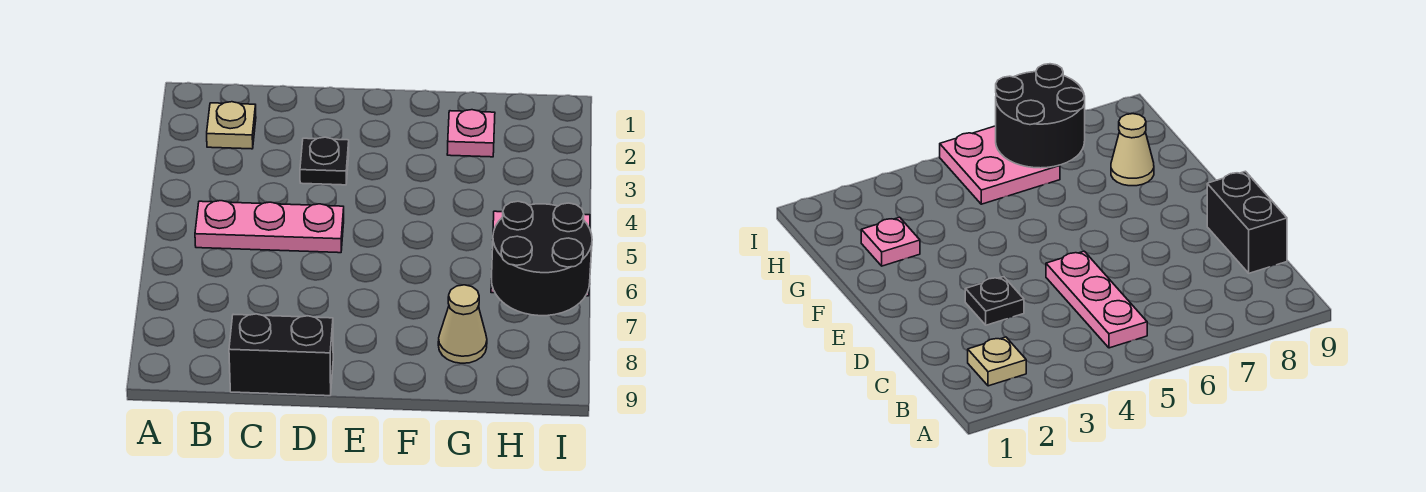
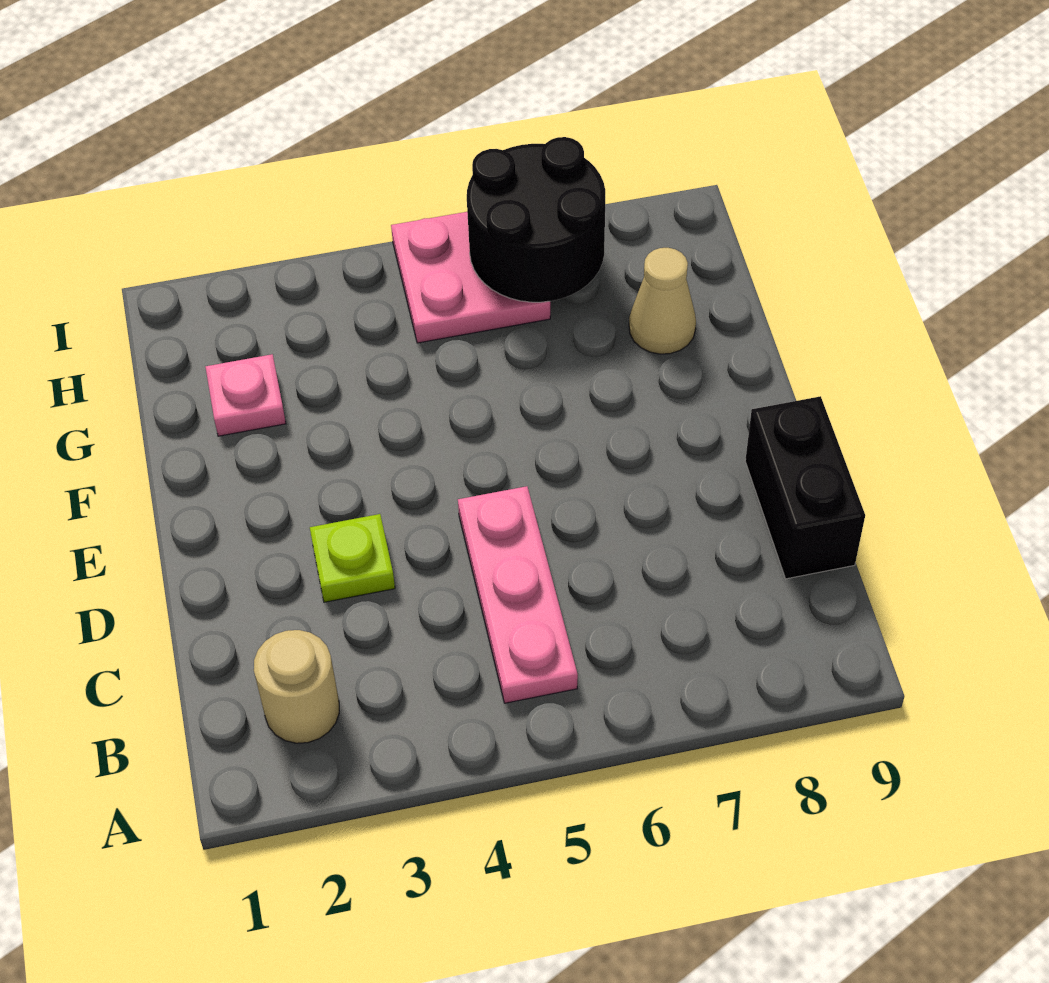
tan 1x1 plate [207,102,256,149] -> tan 1x1 round brick [254,630,339,743]
black 1x1 plate [300,137,349,185] -> lime 1x1 plate [310,514,395,602]

